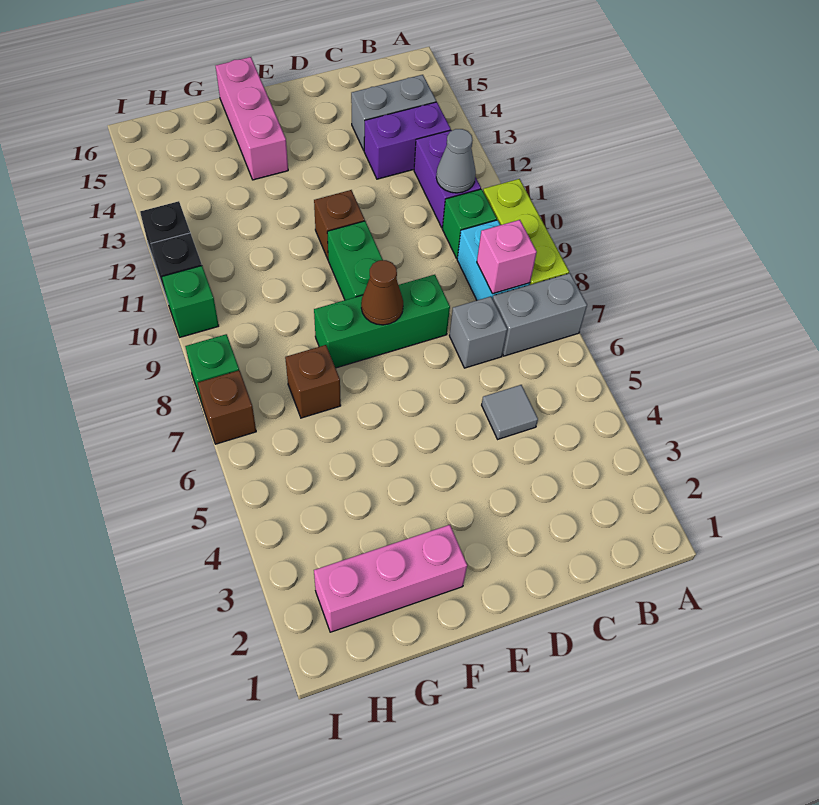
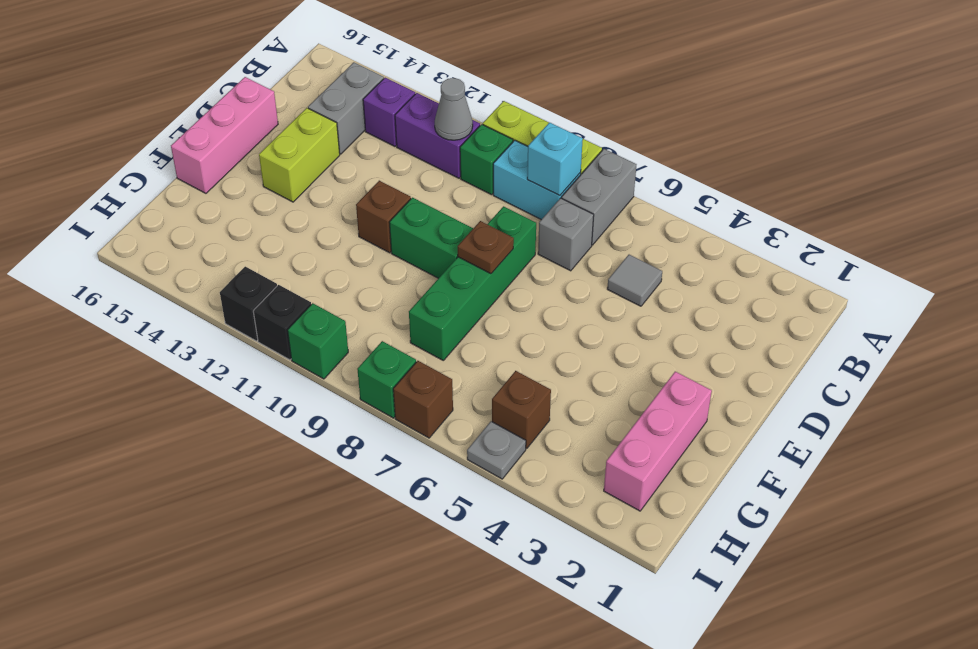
pink 1x1 brick [477,220,537,294] -> cyan 1x1 brick [527,123,583,196]
purple 1x2 brick [364,102,451,179] -> purple 1x1 brick [363,78,415,146]
green 1x3 brick [314,275,450,368] -> green 1x4 brick [409,206,536,360]
none -> lime 1x2 brick [259,108,340,202]
brown 1x1 cone [361,260,403,325] -> brown 1x1 plate [458,221,514,274]
pink 1x3 brick [216,57,288,180] -> pink 1x3 brick turned to [171,77,278,193]
brown 1x1 brick [285,345,341,418] -> brown 1x1 brick moved to [492,371,551,449]
none -> grey 1x1 plate [467,421,526,479]

